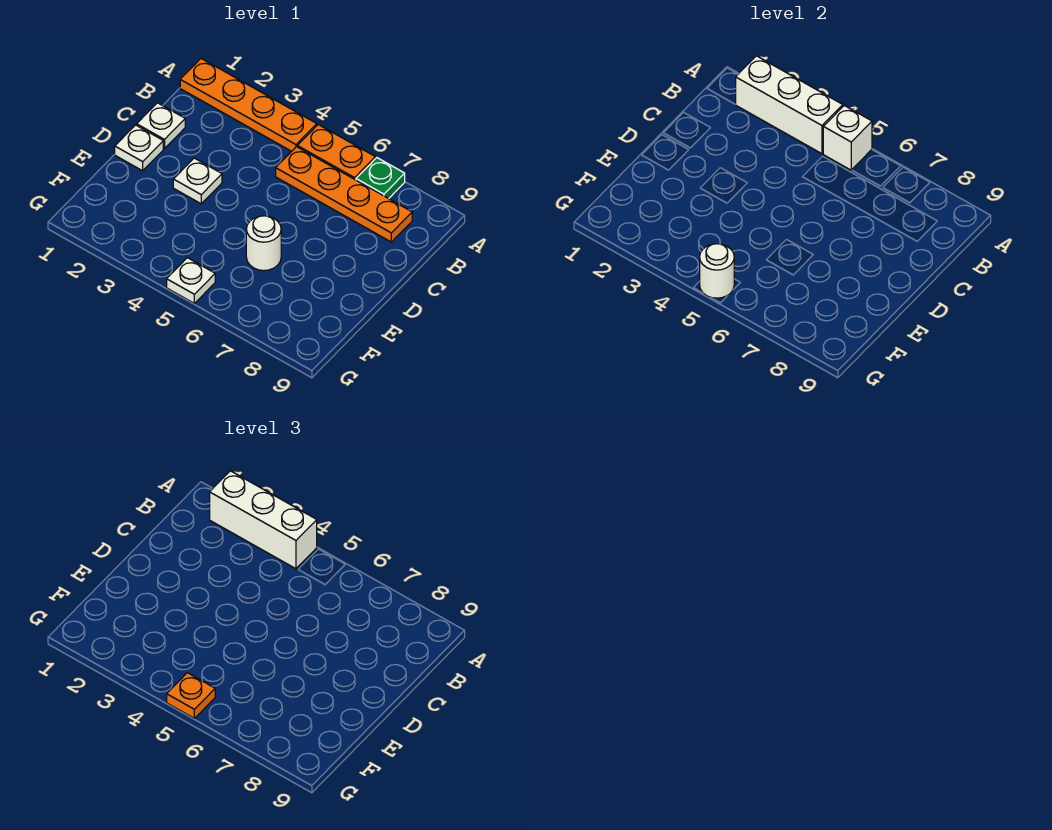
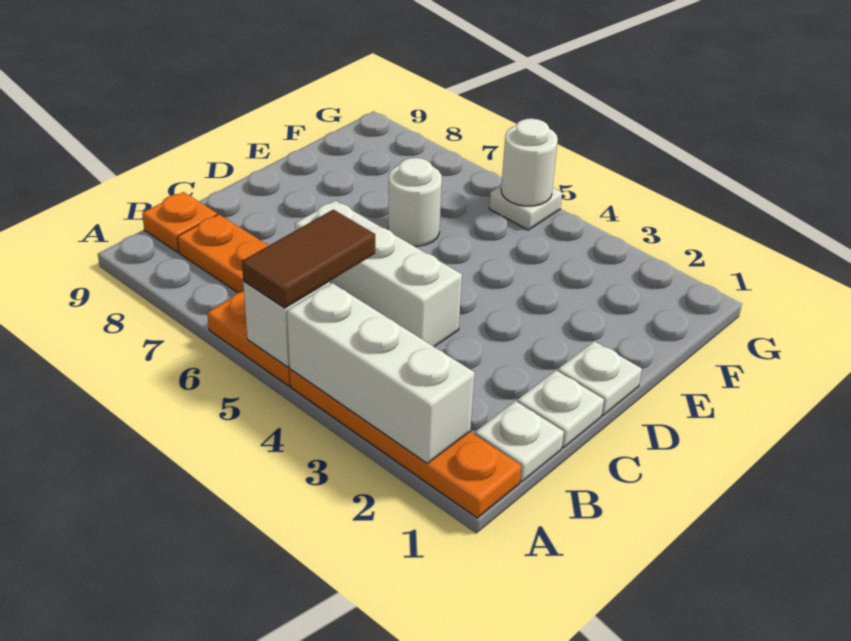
white 1x3 brick [210,471,317,569] -> white 1x3 brick moved to [295,201,462,347]
none -> brown 1x2 tile [242,210,375,308]
green 1x1 plate [356,158,405,199] -> none
white 1x1 plate [173,158,222,204] -> white 1x1 plate moved to [475,401,564,482]
orange 1x1 plate [167,673,215,718] -> orange 1x1 plate moved to [142,192,217,252]

